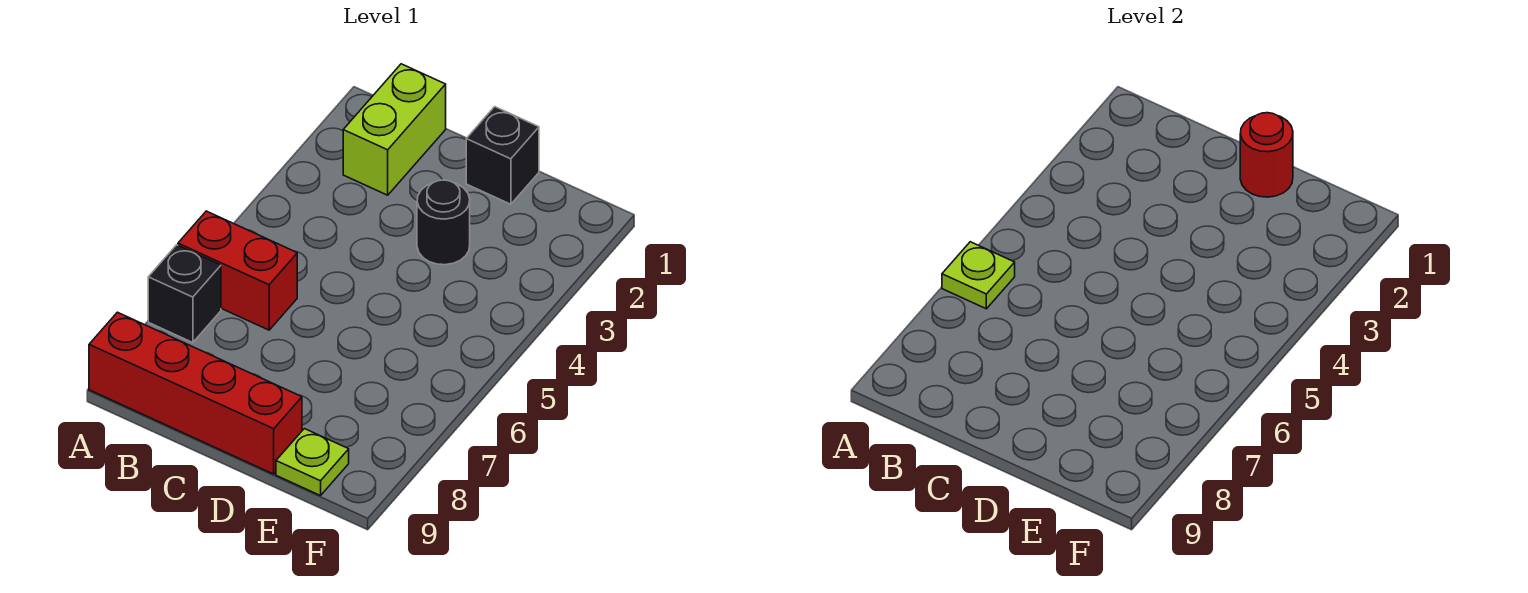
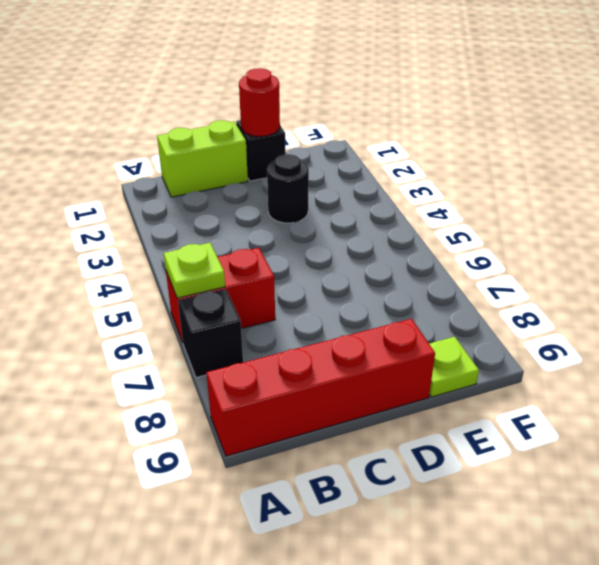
lime 1x2 brick [343,64,446,195] -> lime 1x2 brick turned to [157,120,248,197]

